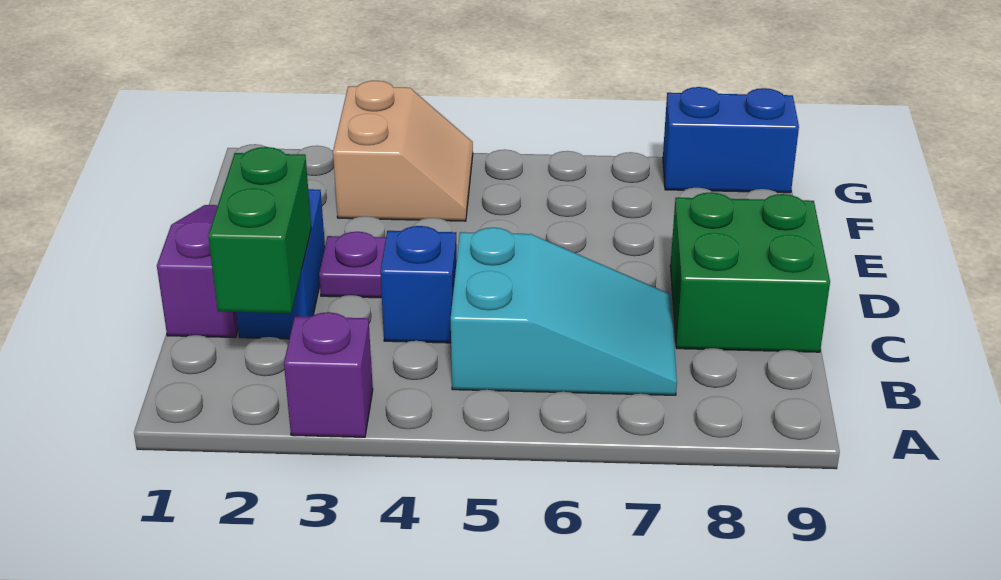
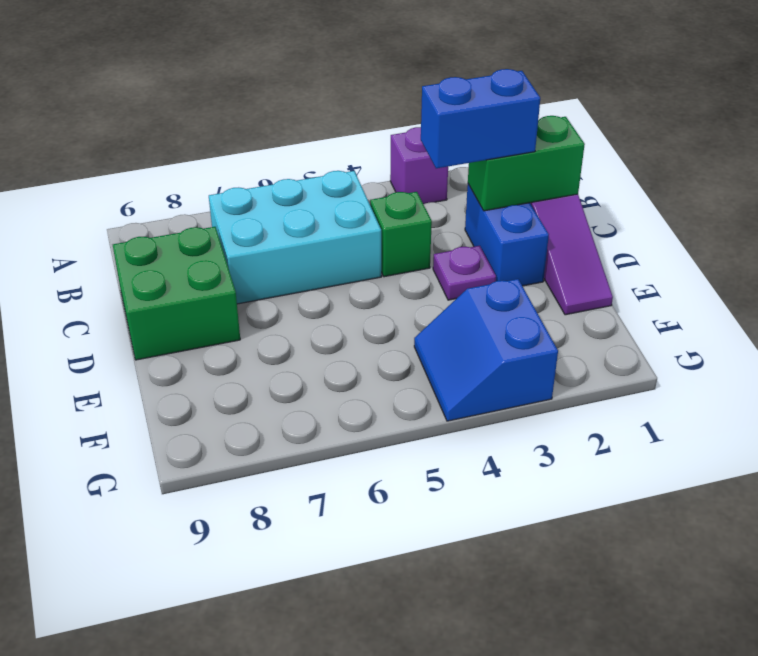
green 1x2 brick [208,147,311,313] -> green 1x2 brick turned to [468,116,585,211]
cyan 2x3 slope [451,228,677,395] -> cyan 2x3 brick [209,171,381,304]
blue 1x1 brick [380,226,457,343] -> green 1x1 brick [370,192,432,277]
tan 2x2 slope [333,81,473,221] -> blue 2x2 slope [414,279,558,421]
blue 1x2 brick [663,87,799,193] -> blue 1x2 brick moved to [421,69,540,168]

